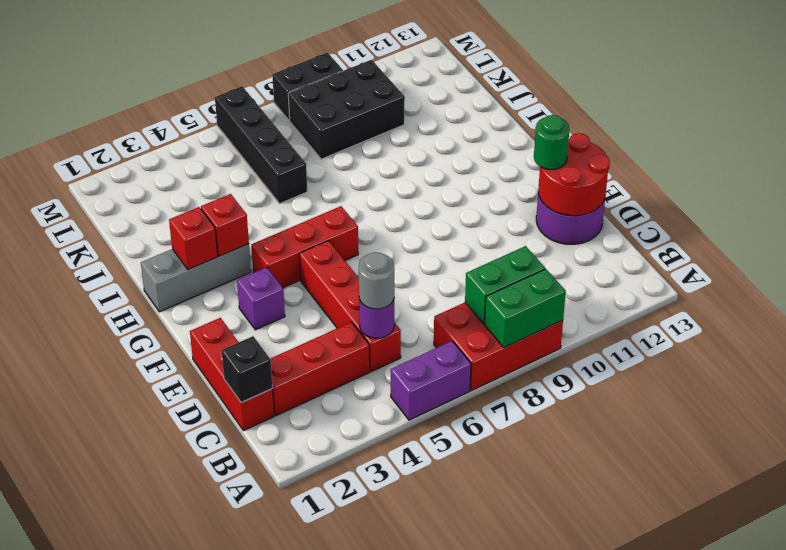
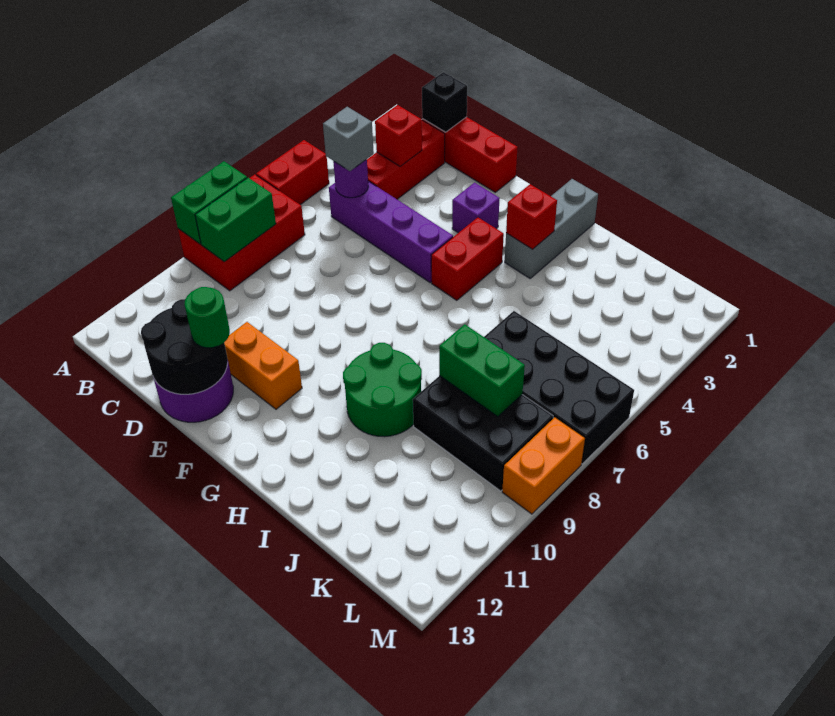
purple 1x2 brick [391,341,471,420] -> red 1x2 brick [256,140,329,205]
red 1x4 brick [299,241,401,372] -> purple 1x4 brick [329,181,453,283]
grey 1x1 round brick [359,252,394,309] -> grey 1x1 brick [323,107,374,171]
red 2x2 round brick [538,133,610,216] -> black 2x2 round brick [141,299,228,394]
none -> orange 1x2 brick [224,322,302,409]
red 1x3 brick [251,206,358,288] -> red 1x2 brick [431,217,504,300]
red 1x1 brick [169,207,218,270] -> red 1x1 brick moved to [375,105,422,166]
none -> green 2x2 round brick [343,343,422,437]
black 1x4 brick [215,86,307,203] -> black 2x4 brick [484,311,634,464]
none -> green 1x2 brick [439,324,525,417]
black 2x3 brick [288,60,405,159] -> black 2x3 brick turned to [413,376,553,491]
black 1x2 brick [272,52,343,120] -> orange 1x2 brick [502,417,585,514]

